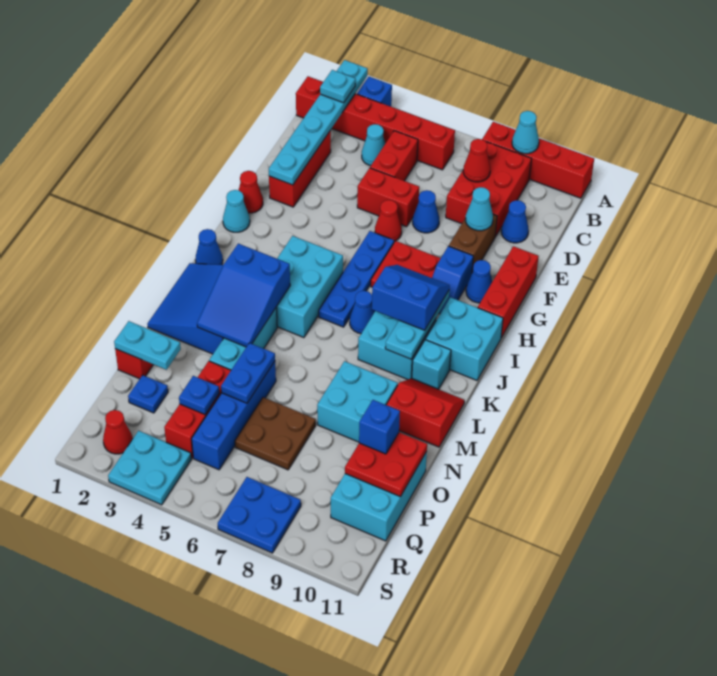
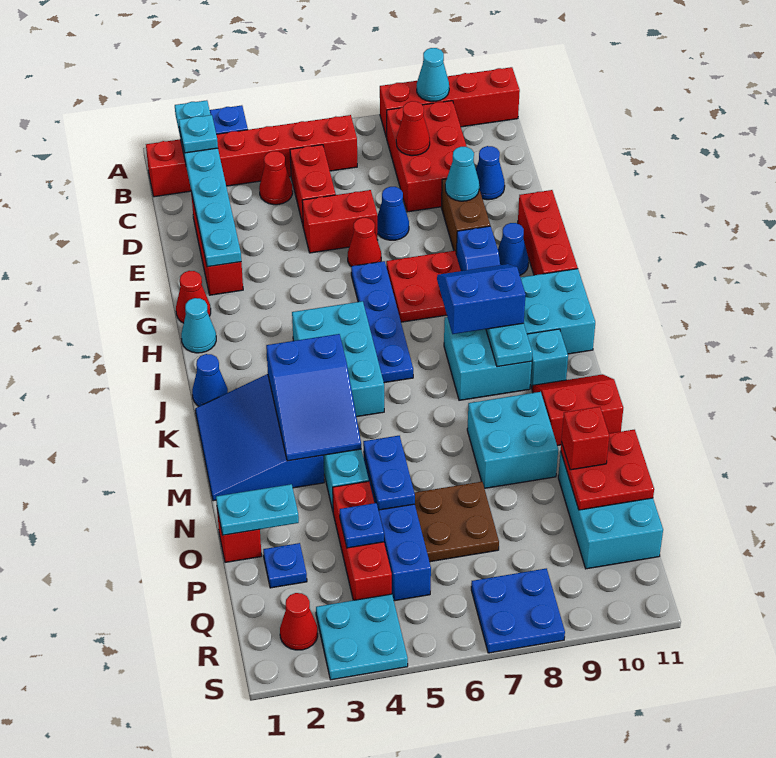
cyan 1x1 cone [362,124,385,166] -> red 1x1 cone [259,151,293,205]
blue 1x1 cone [350,291,375,334] -> none
blue 1x1 brick [359,400,400,454] -> red 1x1 brick [561,407,609,470]

